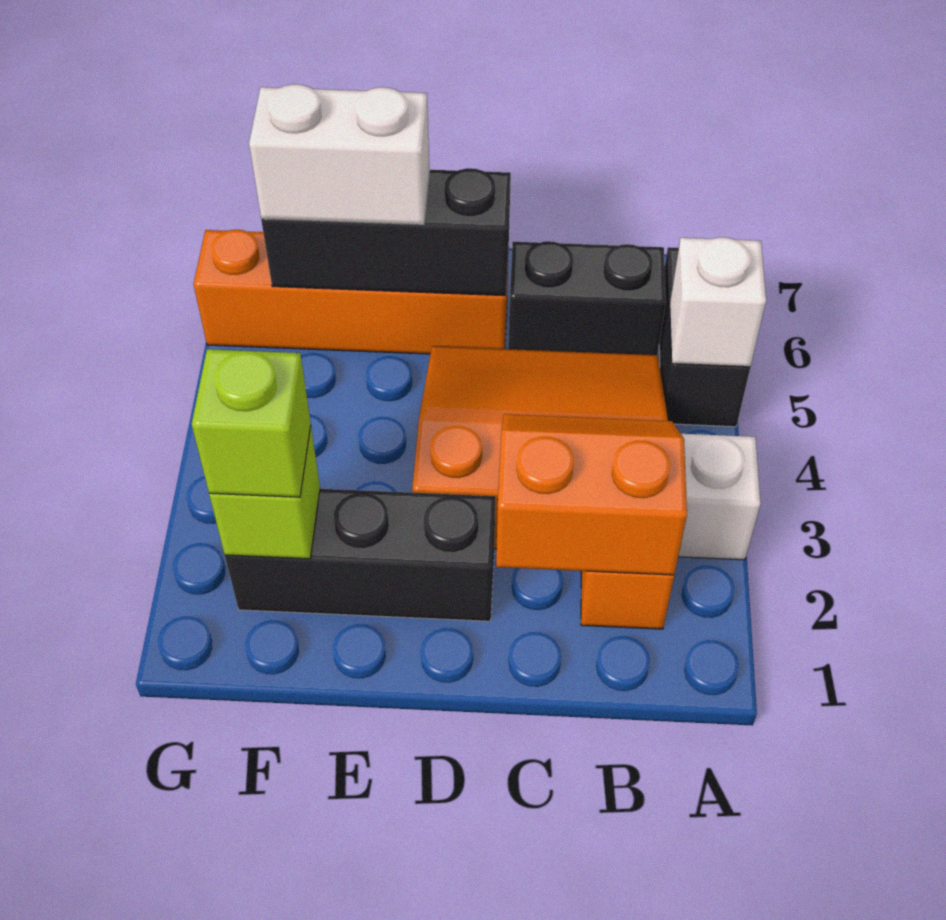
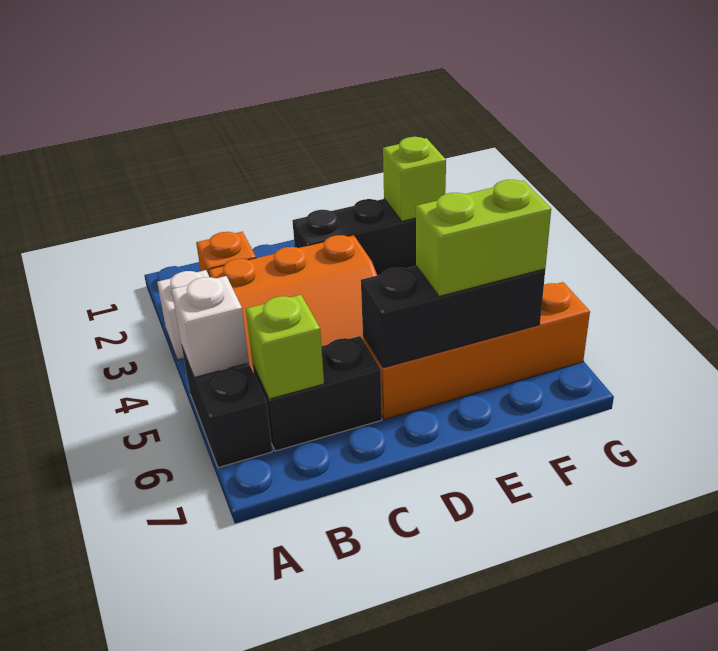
orange 2x2 slope [496,414,687,575] -> none
white 1x2 brick [249,84,429,224] -> lime 1x2 brick [416,180,551,296]
lime 1x1 brick [192,349,311,497] -> lime 1x1 brick moved to [246,295,324,399]

